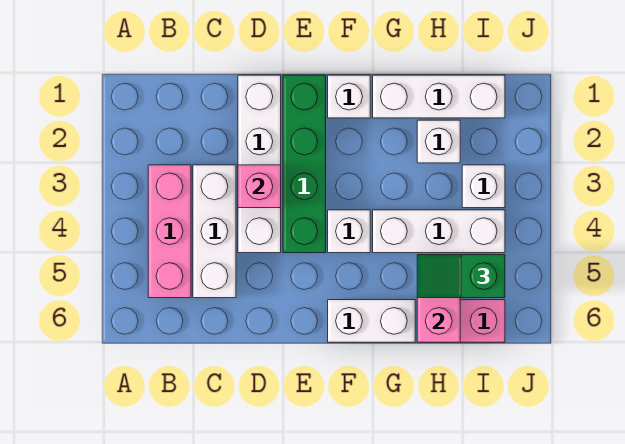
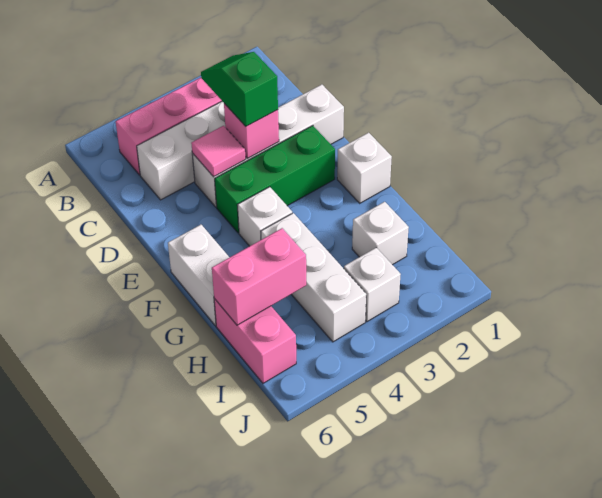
none -> pink 1x1 tile [191,126,246,177]
green 1x4 brick [283,75,326,253] -> green 1x3 brick [215,126,335,233]
white 1x3 brick [373,75,505,118] -> none
green 1x2 slope [417,255,505,298] -> green 1x2 slope moved to [201,52,278,126]

